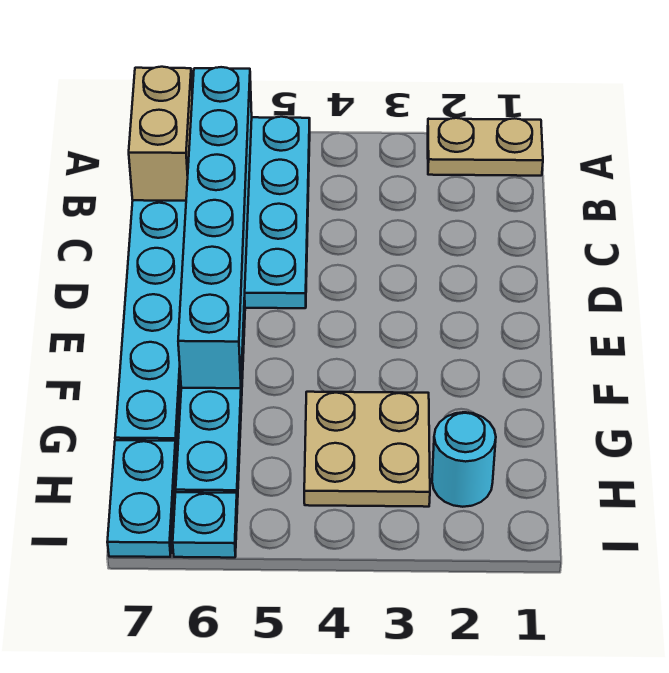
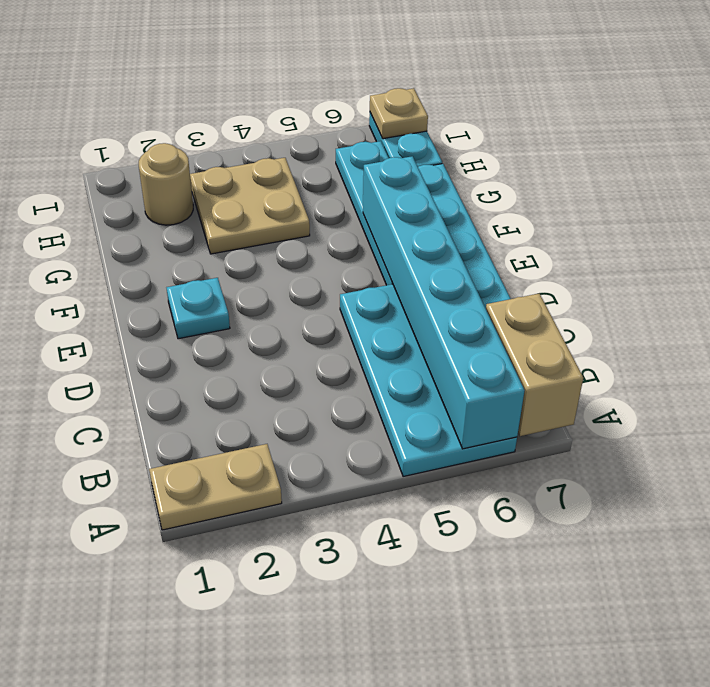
cyan 1x1 round brick [432,412,496,507] -> tan 1x1 round brick [139,143,193,225]
cyan 1x1 plate [173,492,237,558] -> cyan 1x1 plate moved to [166,278,230,339]
none -> tan 1x1 plate [370,88,428,139]

